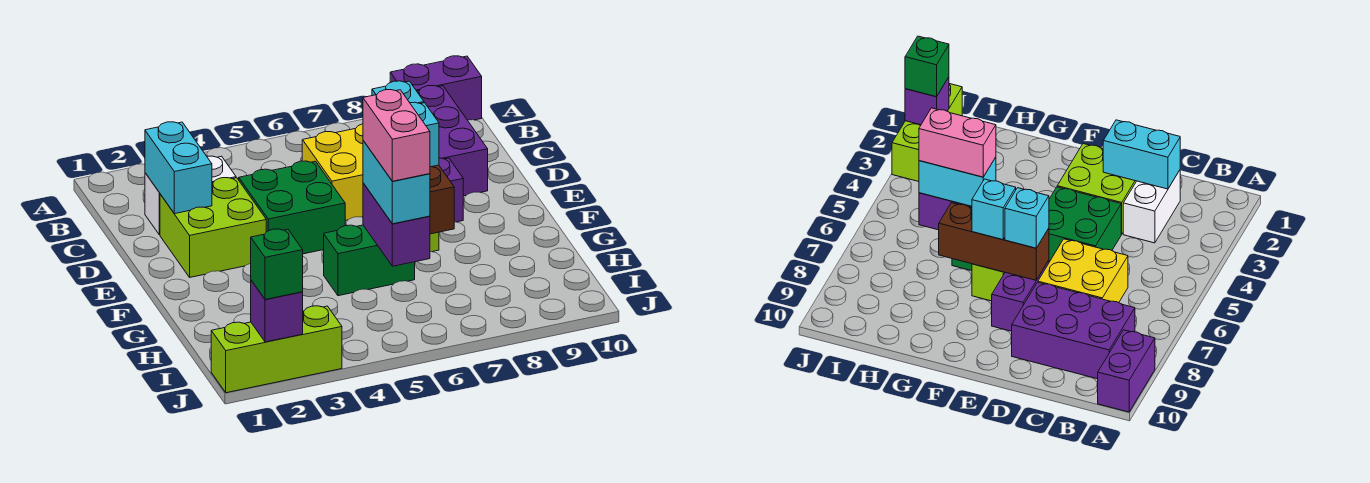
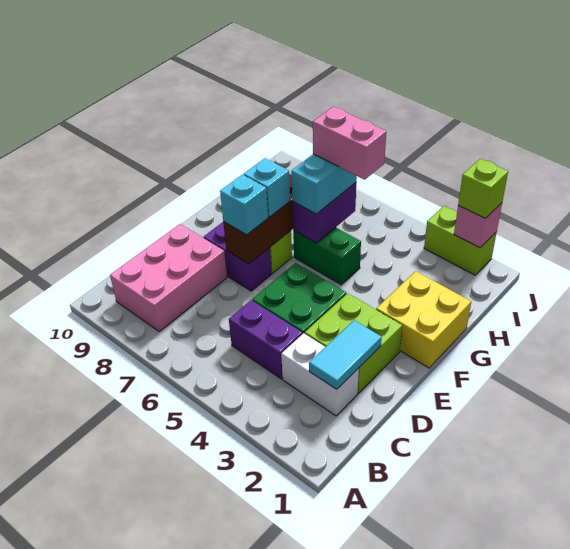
purple 1x2 brick [390,56,482,120] -> purple 1x2 brick moved to [229,300,302,379]
purple 2x3 brick [417,85,488,196] -> pink 2x3 brick [110,224,227,332]
cyan 1x2 brick [145,122,212,214] -> cyan 1x2 tile [309,320,382,389]
yellow 2x2 brick [302,124,363,221] -> yellow 2x2 brick moved to [376,271,471,368]
pink 1x2 brick [363,90,430,181] -> pink 1x2 brick turned to [313,107,386,180]
lime 1x3 brick [211,306,342,393] -> lime 1x2 brick [424,206,497,275]
purple 1x1 brick [251,280,303,342] -> pink 1x1 brick [454,203,502,248]
green 1x1 brick [251,229,303,299] -> lime 1x1 brick [458,159,508,218]

